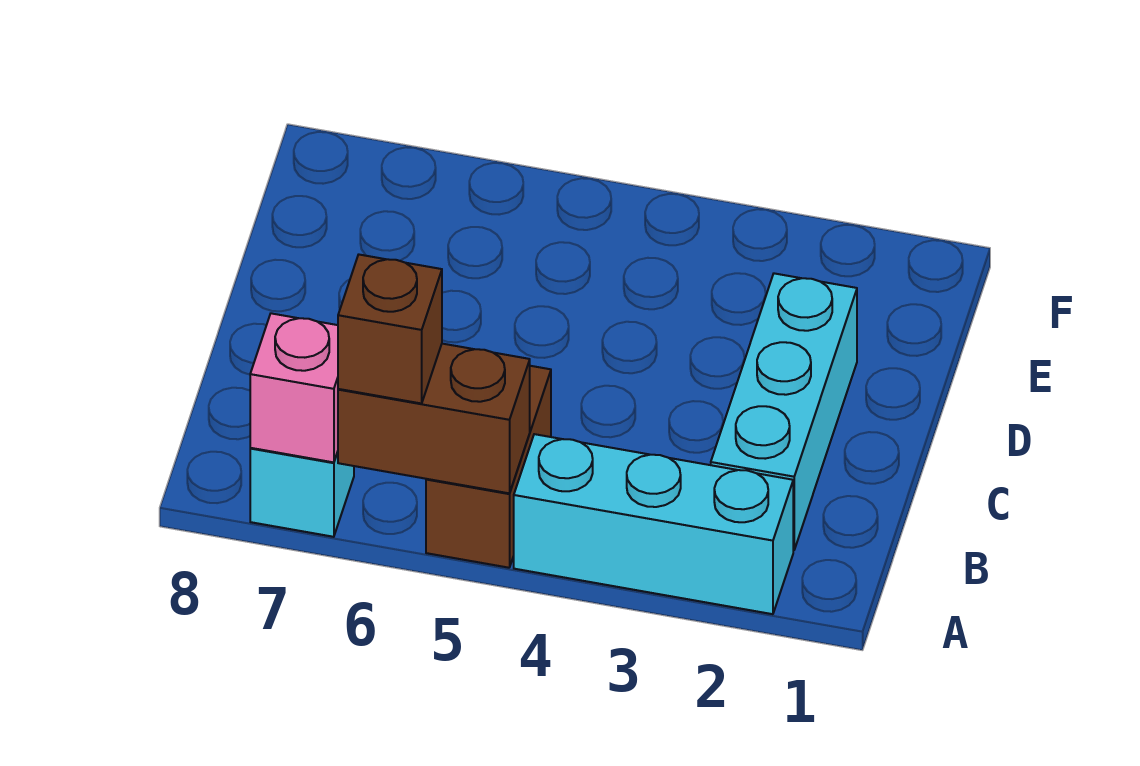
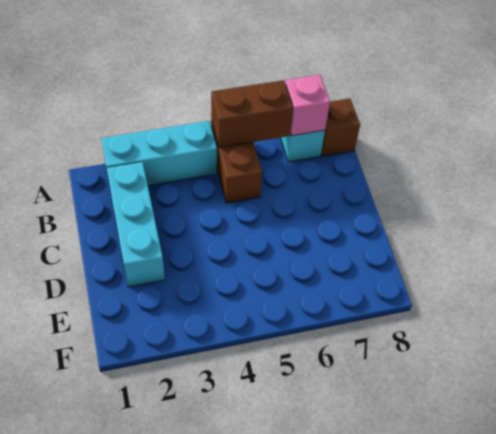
brown 1x1 brick [338,255,442,404] -> brown 1x1 brick moved to [321,98,360,156]

